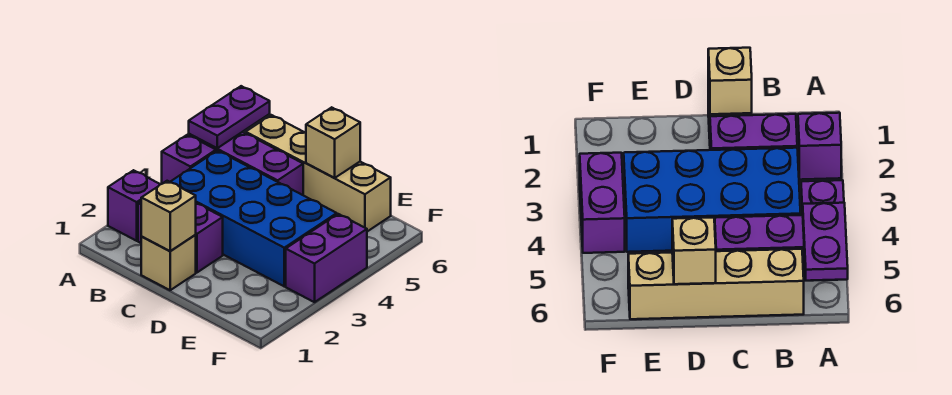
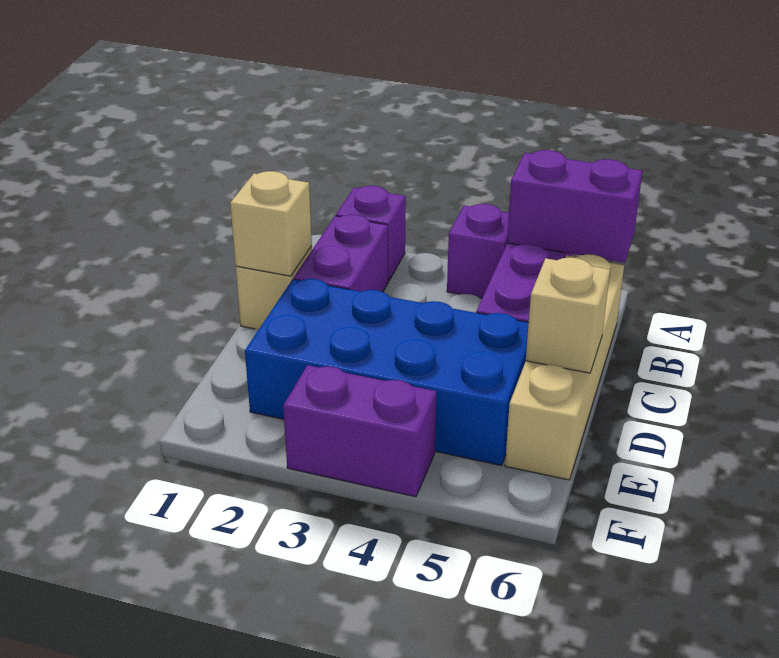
purple 1x2 plate [189,86,270,148] -> purple 1x2 brick [507,150,642,263]
blue 2x4 brick [171,151,337,286] -> blue 2x4 brick turned to [245,279,529,466]

